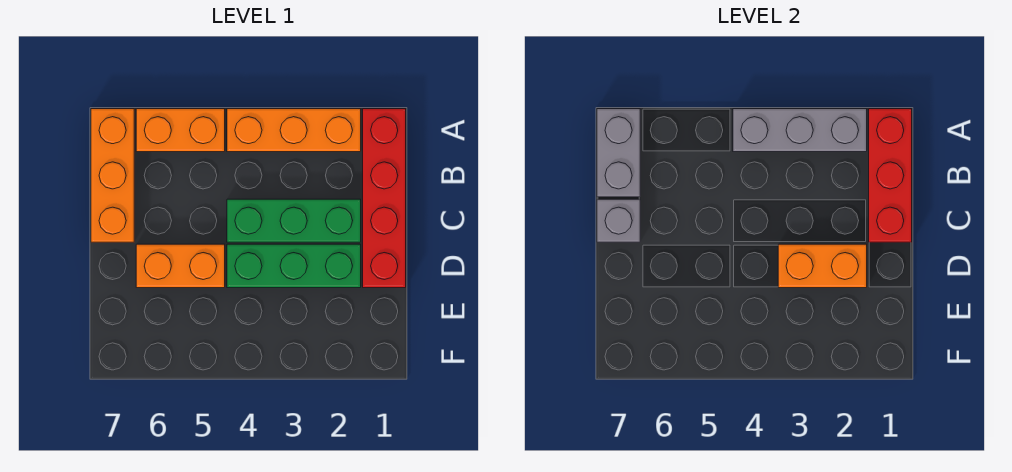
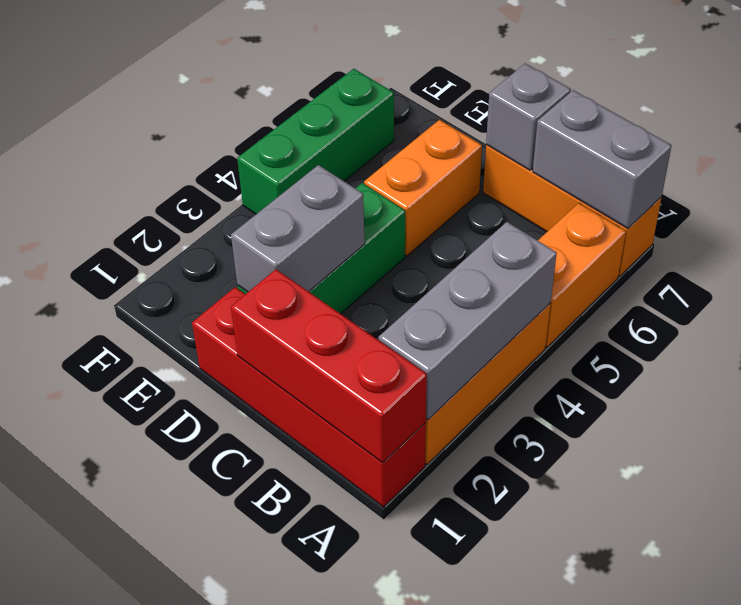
green 1x3 brick [227,199,361,242] -> green 1x3 brick moved to [237,69,394,214]
orange 1x2 brick [778,244,867,288] -> grey 1x2 brick [231,165,365,292]

